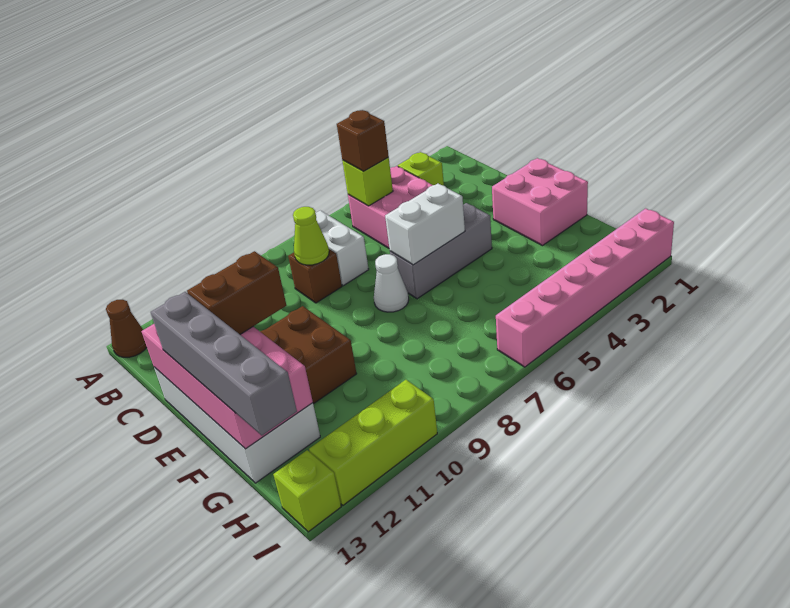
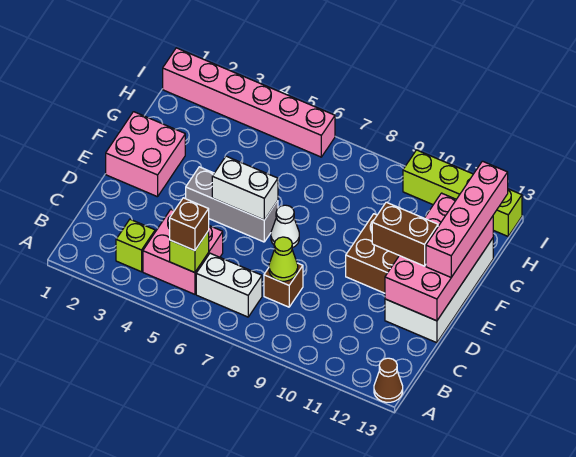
white 1x2 brick [315,210,369,286] -> white 1x2 brick turned to [196,253,262,317]
grey 1x4 brick [151,292,297,435] -> pink 1x4 brick [426,161,508,277]

